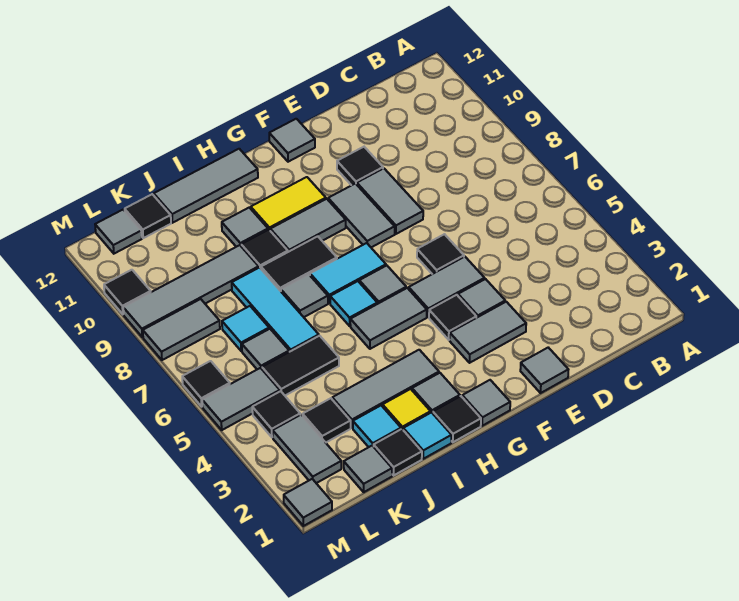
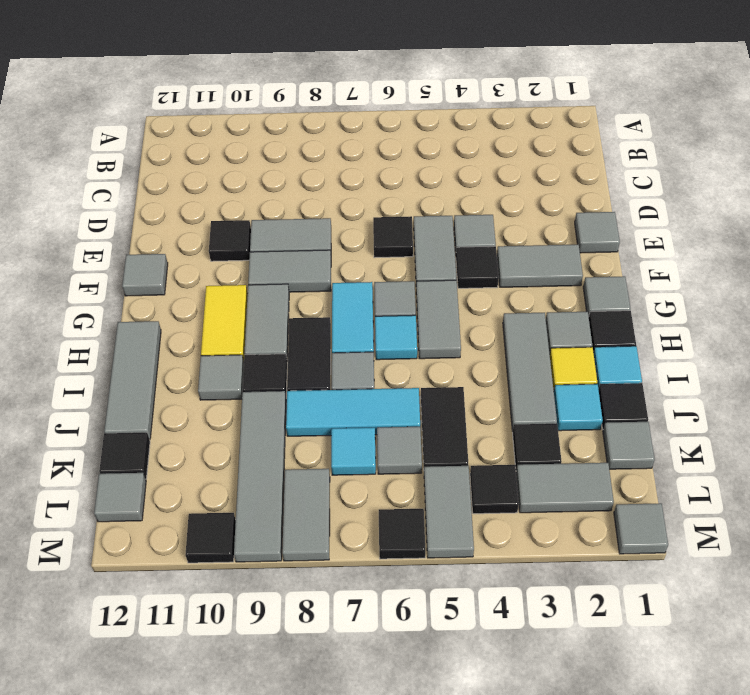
grey 1x2 tile [450,302,526,363] -> grey 1x2 tile turned to [497,244,583,287]

